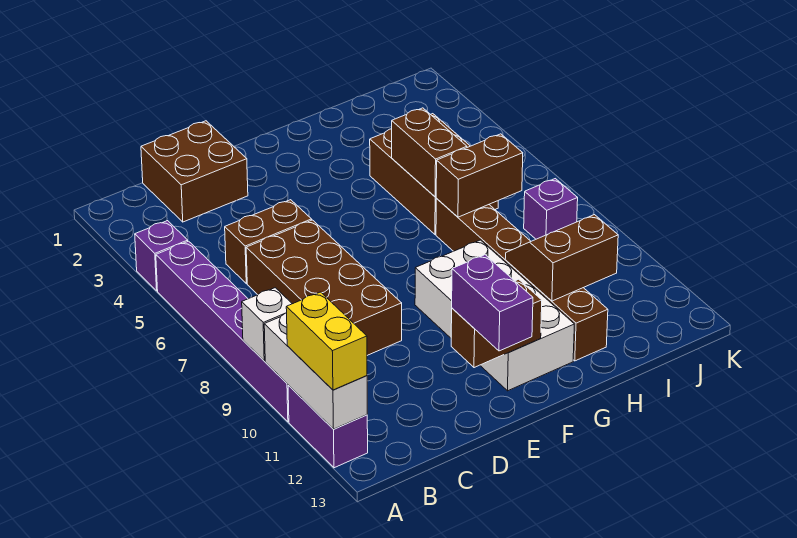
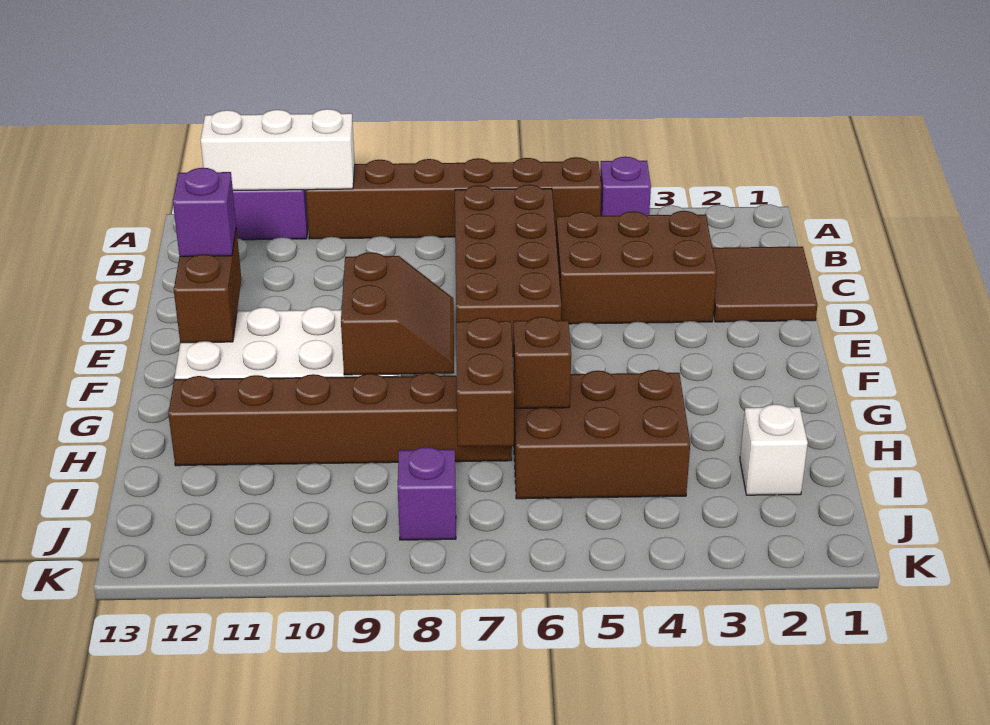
purple 1x6 brick [156,241,289,422] -> brown 1x6 brick [306,157,601,239]
white 1x1 brick [242,288,292,361] -> white 1x1 brick moved to [740,404,808,495]
yellow 1x2 brick [286,292,367,390] -> none
brown 2x2 brick [141,121,248,222] -> brown 2x2 tile [712,247,817,322]
brown 1x2 brick [225,200,312,284] -> brown 2x3 brick [556,211,717,324]
brown 2x4 brick [246,220,402,355] -> brown 2x4 brick turned to [455,185,561,355]
purple 1x2 brick [452,255,533,351] -> purple 1x1 brick [173,168,236,257]
brown 1x2 brick [392,108,467,197] -> brown 1x1 brick [513,317,571,409]
brown 2x2 slope [505,215,618,301] -> brown 2x2 slope moved to [341,252,454,375]

